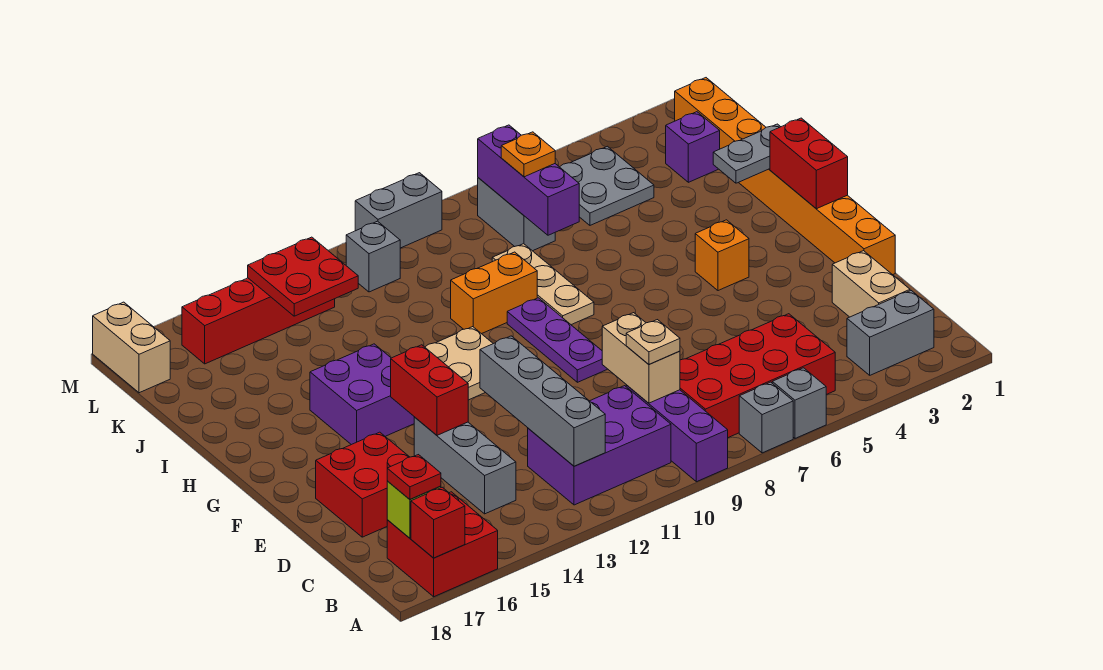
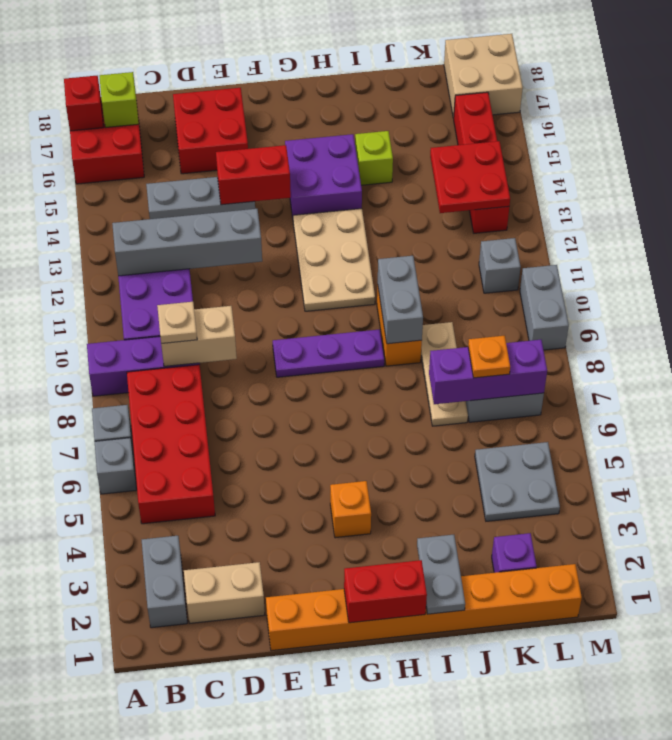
red 1x1 plate [387,455,441,499] -> none
tan 1x3 plate [492,244,594,325] -> tan 1x3 plate turned to [421,322,468,426]
none -> grey 1x2 brick [378,256,423,344]
none -> lime 1x1 brick [355,131,393,185]
tan 1x2 brick [93,302,170,393] -> tan 2x2 brick [444,34,523,118]

